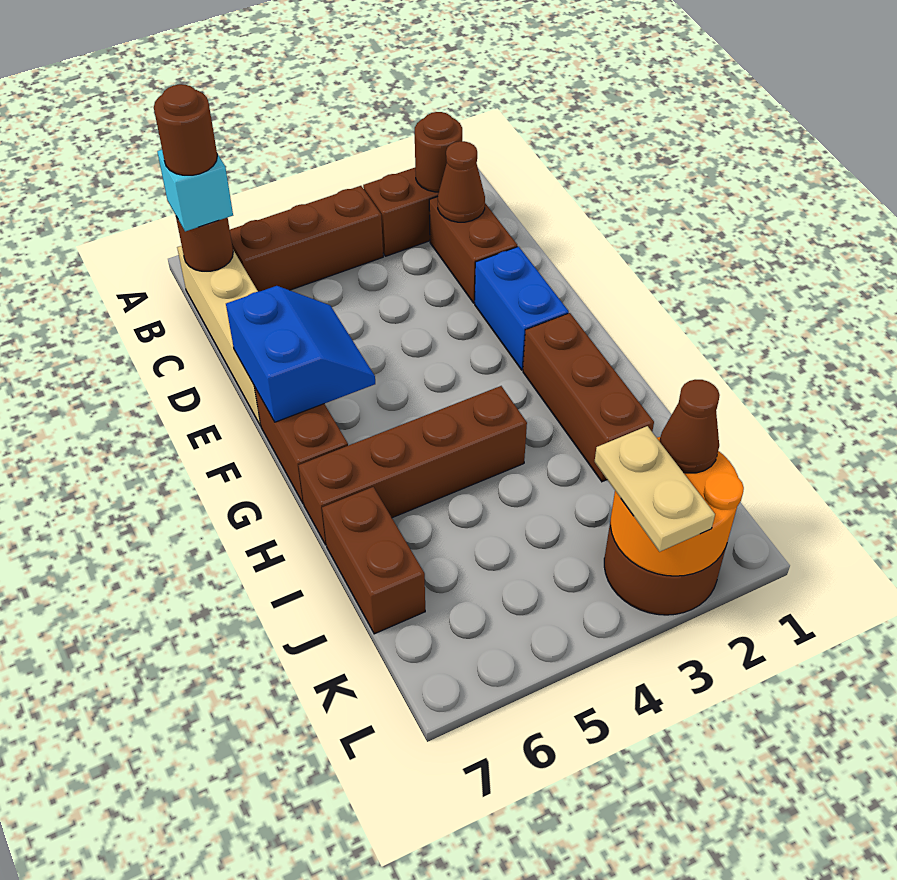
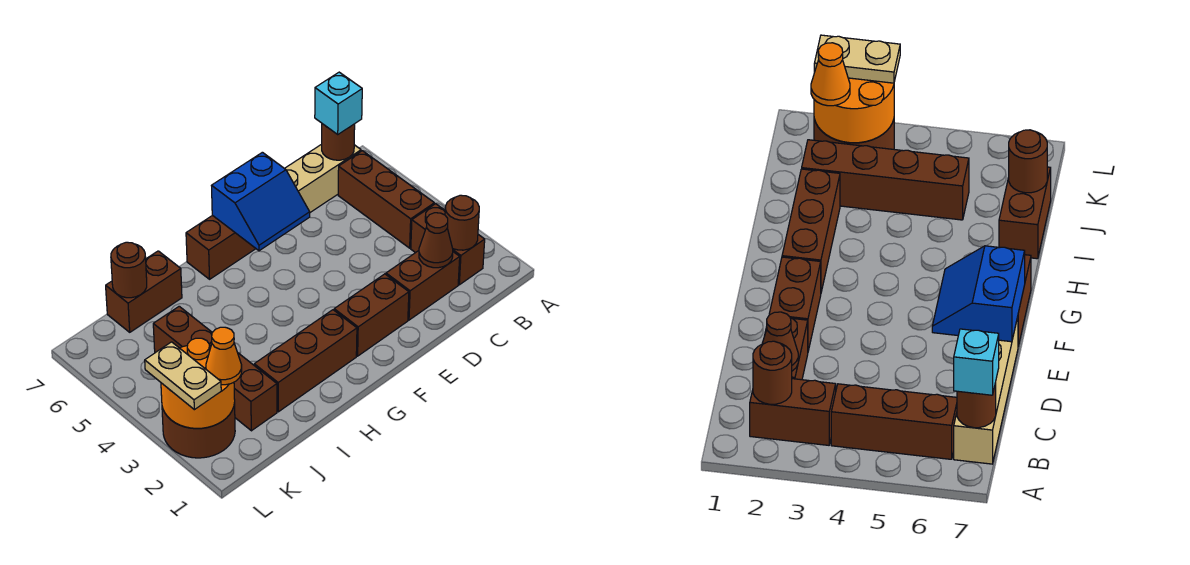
brown 1x1 round brick [154,84,217,175] -> brown 1x1 round brick moved to [111,242,147,298]
blue 1x2 brick [475,247,569,370] -> brown 1x2 brick [334,274,409,356]
brown 1x4 brick [298,386,527,545] -> brown 1x4 brick moved to [153,306,277,431]
brown 1x1 cone [659,380,720,473] -> orange 1x1 cone [206,327,242,385]
tan 1x2 plate [595,426,715,552] -> tan 1x2 plate turned to [145,342,221,410]

